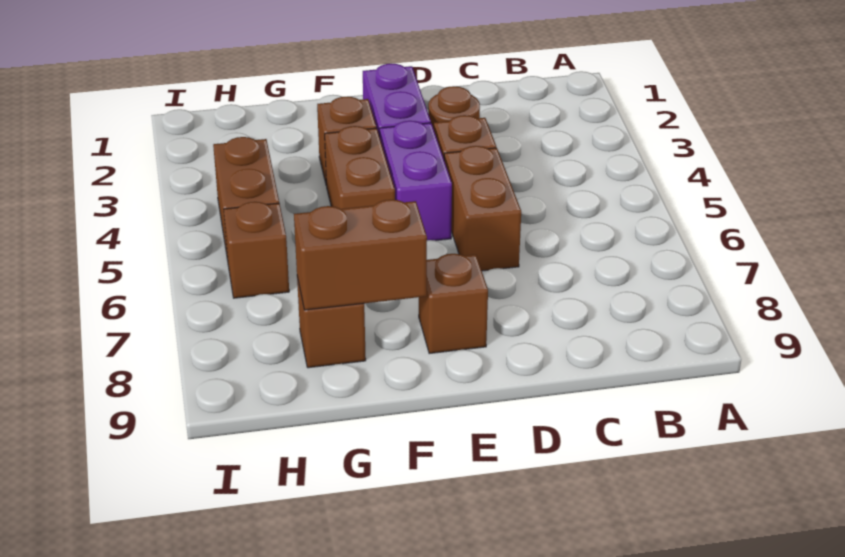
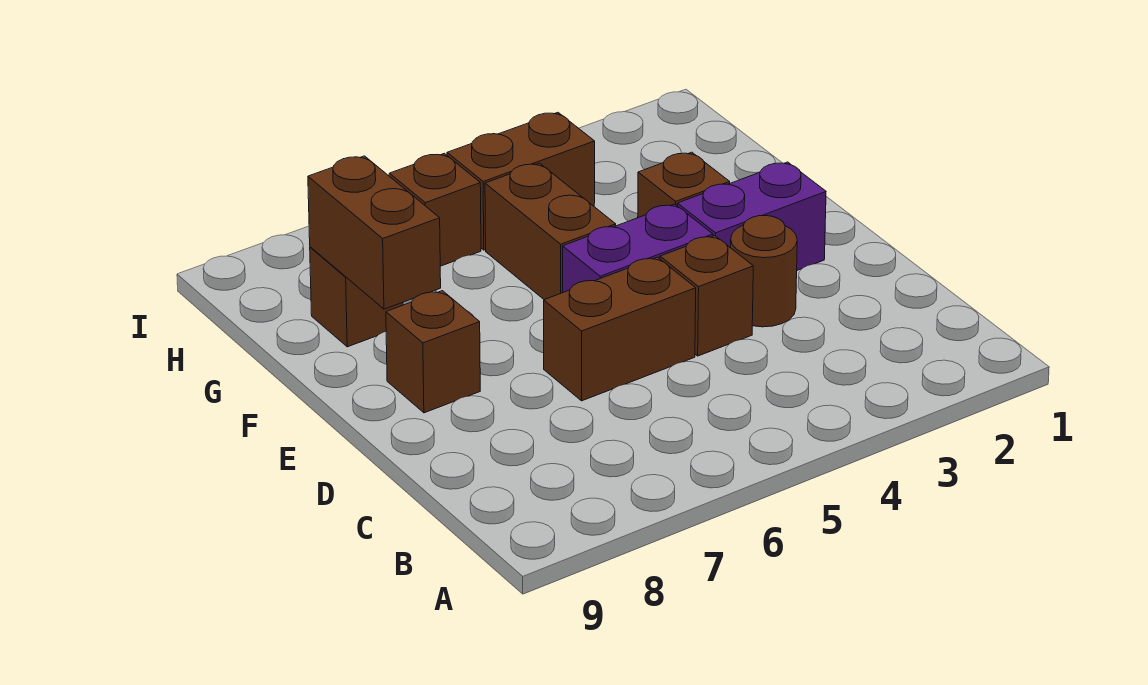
brown 1x2 brick [325,126,395,209] -> brown 1x2 brick turned to [485,163,616,300]

